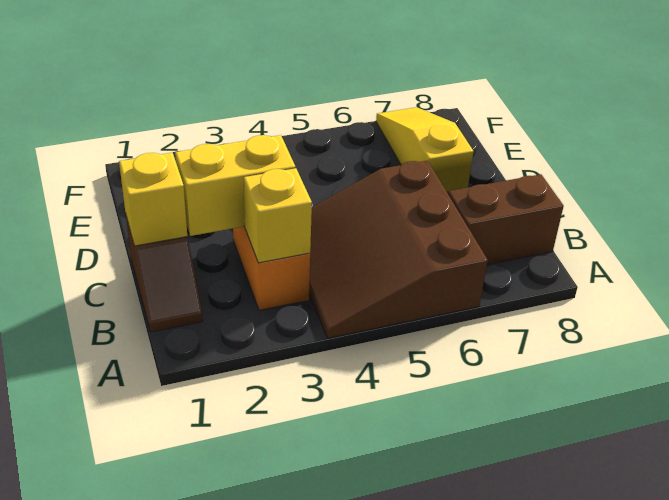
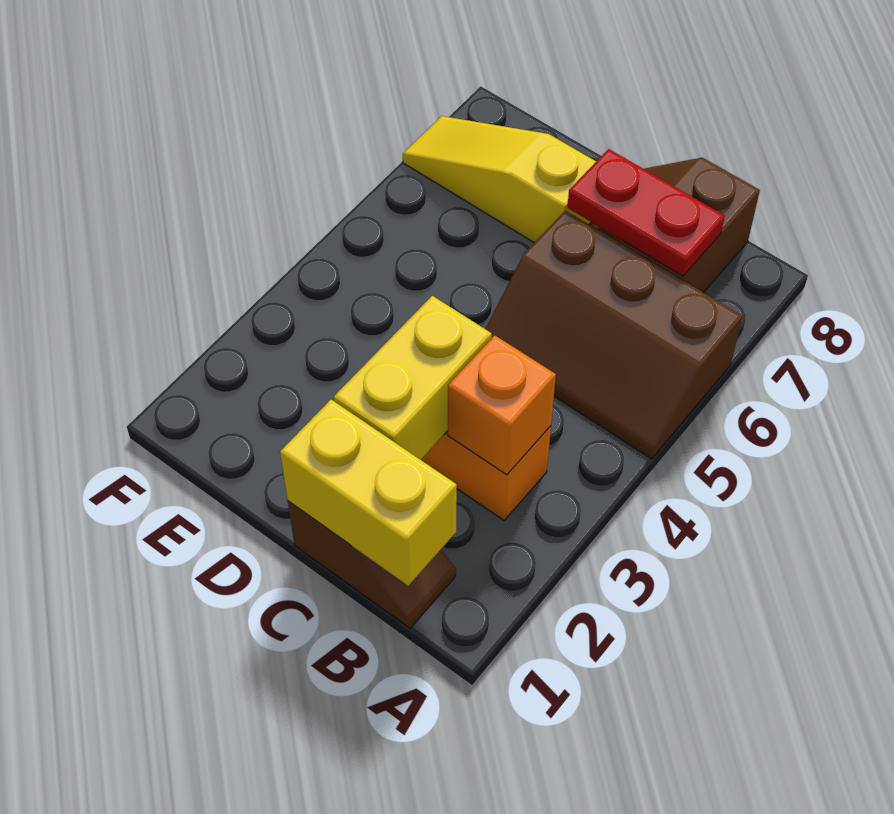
brown 3x3 slope [309,161,488,338] -> brown 2x3 slope [485,211,742,459]
yellow 1x1 brick [244,168,312,263] -> orange 1x1 brick [448,335,556,475]
none -> red 1x2 plate [567,149,725,276]
yellow 1x1 brick [119,152,187,246] -> yellow 1x2 brick [280,400,457,586]

